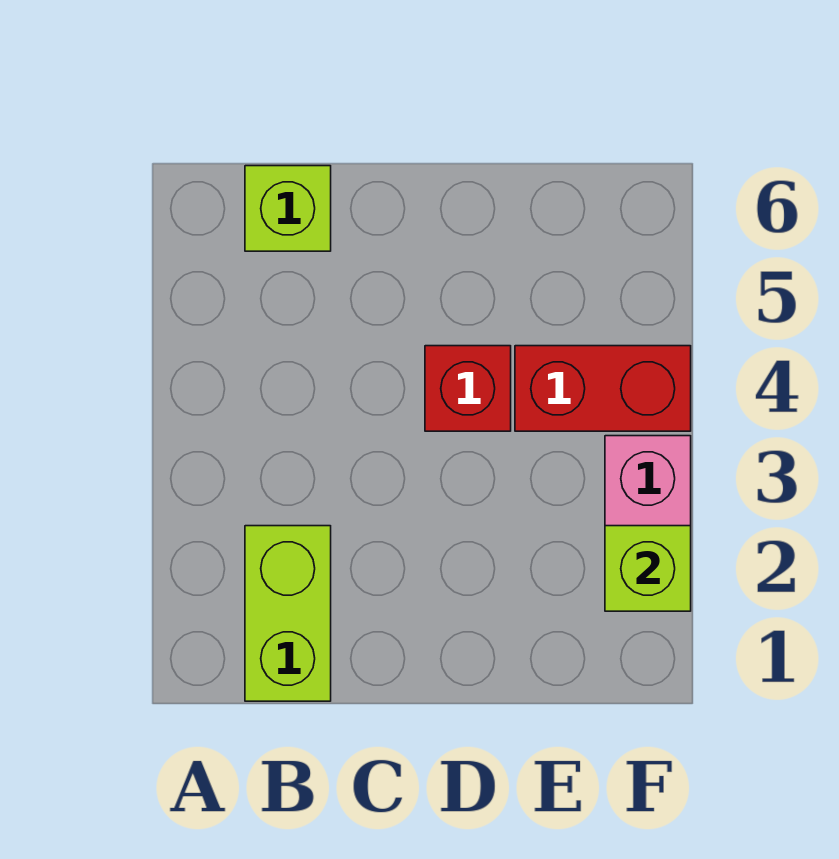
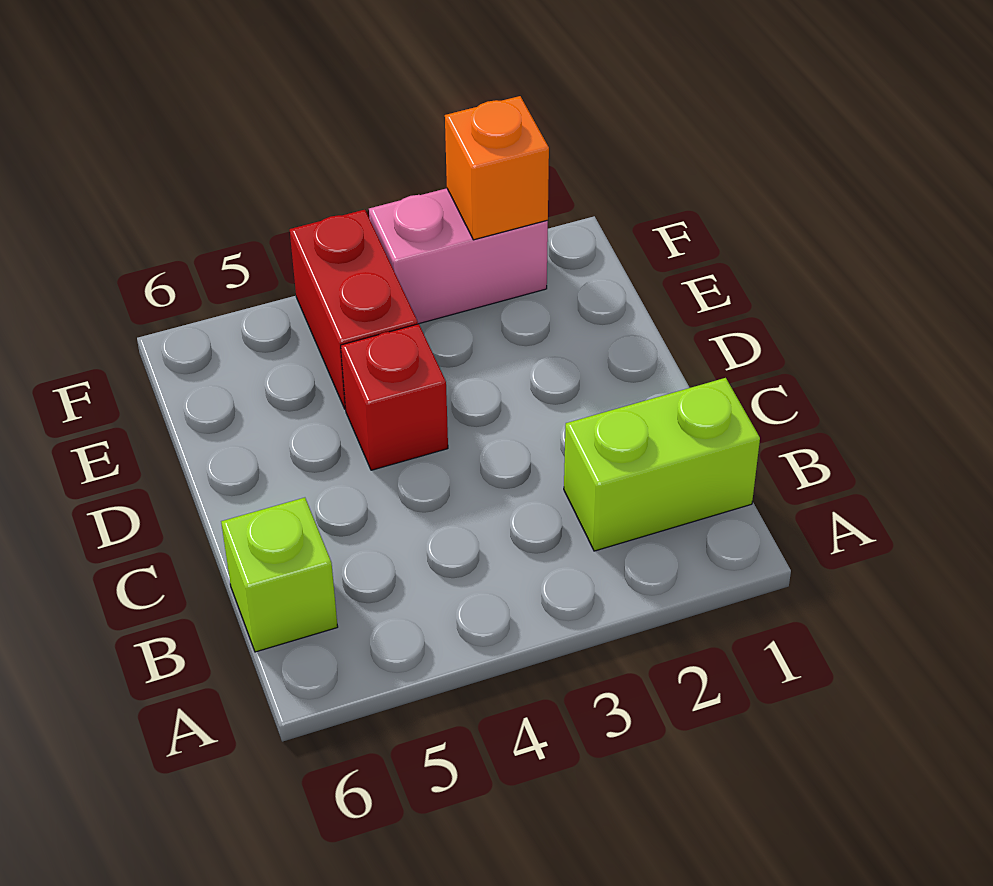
lime 1x1 brick [605,526,691,611] -> orange 1x1 brick [445,96,549,240]

